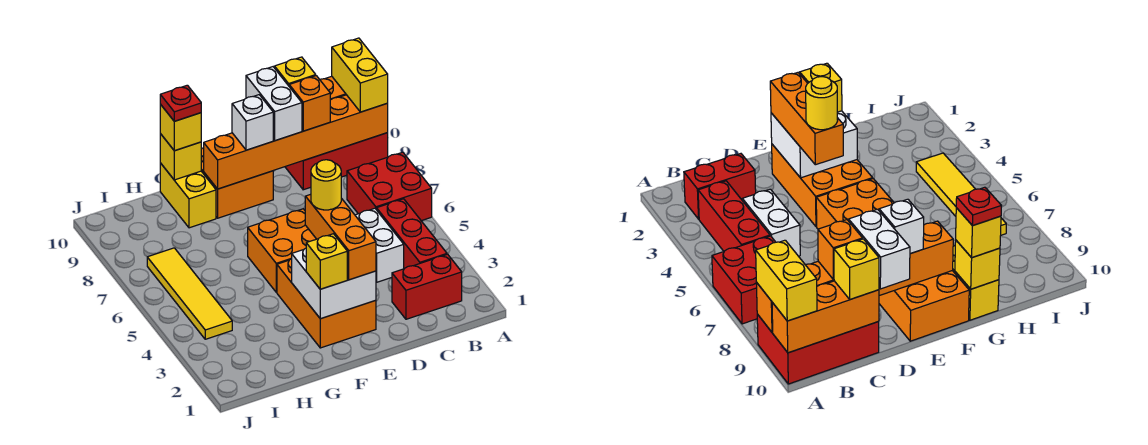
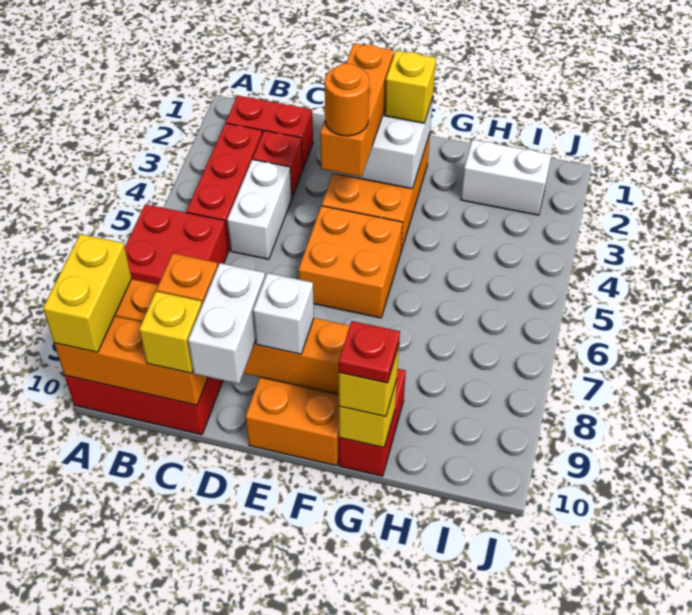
none -> red 1x1 brick [253,131,303,198]
yellow 1x1 round brick [311,160,341,210] -> orange 1x1 round brick [325,64,369,136]
yellow 1x2 brick [160,163,216,228] -> red 1x2 brick [339,369,406,476]
none -> white 1x2 brick [461,139,551,215]
yellow 1x4 tile [147,248,232,339] -> none

